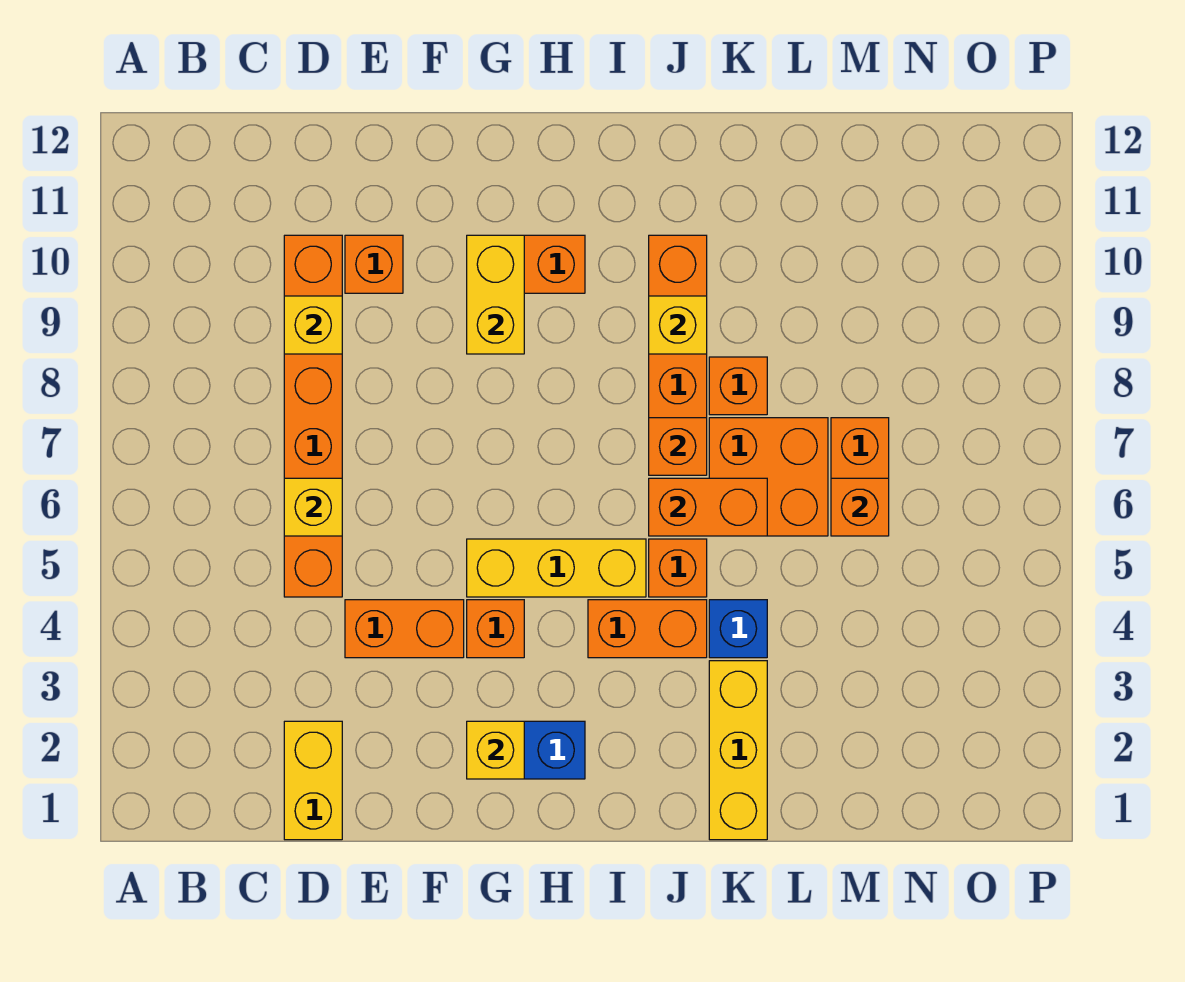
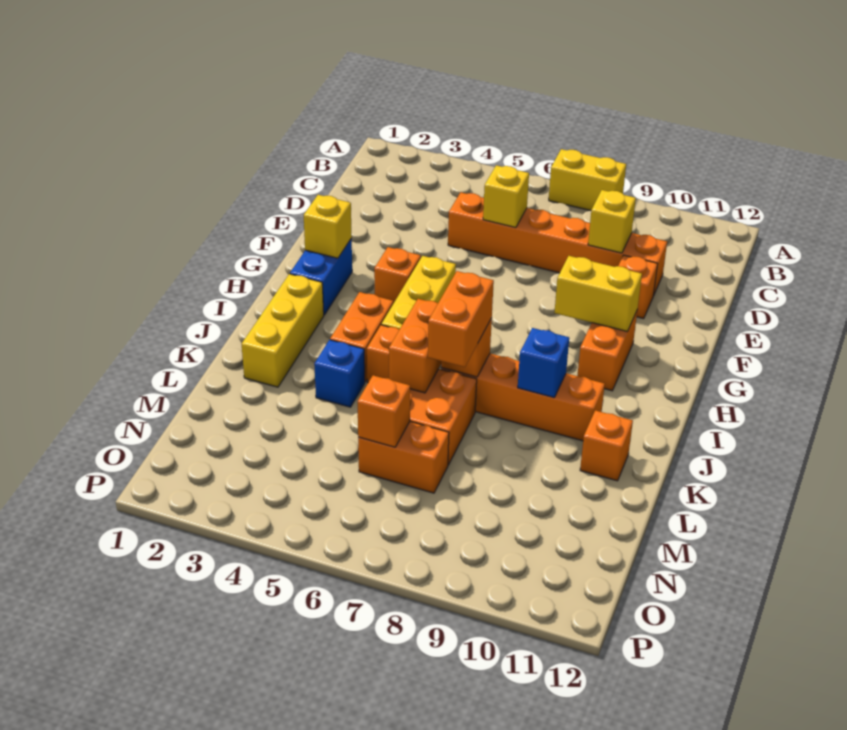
yellow 1x2 brick [284,721,342,840] -> yellow 1x2 brick moved to [549,149,626,211]
orange 1x2 brick [345,600,464,658] -> orange 1x2 brick moved to [428,271,494,367]
yellow 1x1 brick [649,296,707,354] -> blue 1x1 brick [518,328,569,398]
yellow 1x3 brick [709,661,767,840] -> yellow 1x3 brick turned to [242,274,324,387]
orange 1x1 brick [709,357,767,415] -> orange 1x1 brick moved to [580,410,633,481]

